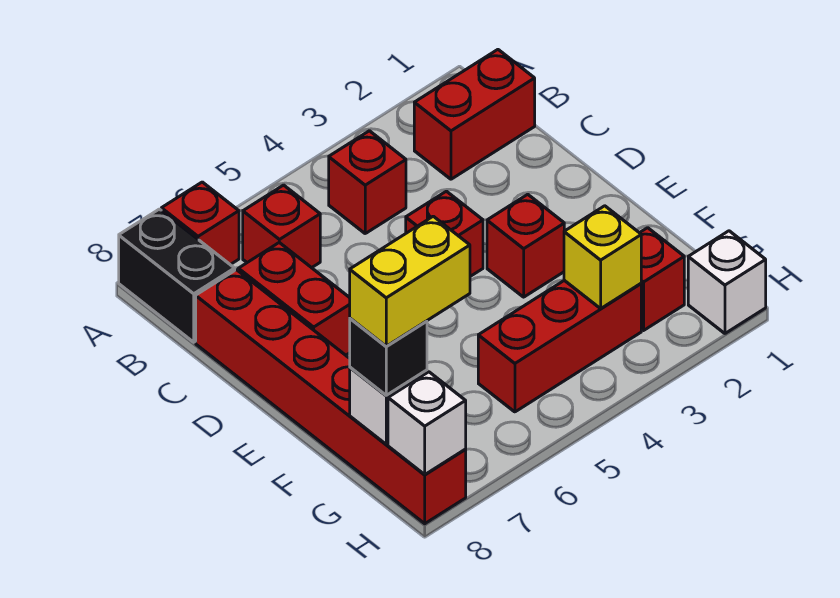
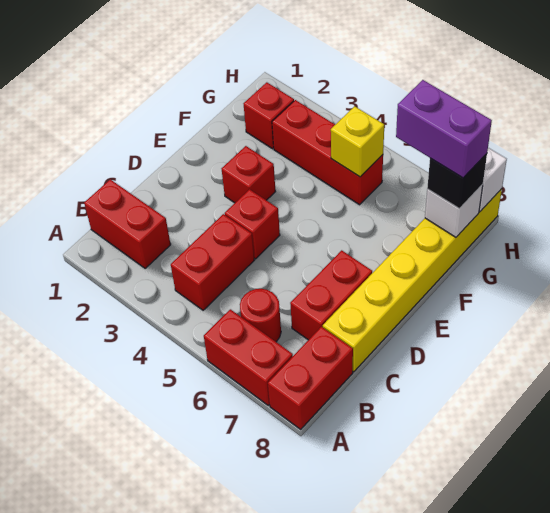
red 1x1 brick [161,182,239,265] -> red 1x2 brick [204,309,293,405]
black 1x2 brick [119,209,235,342] -> red 1x2 brick [268,326,353,429]
red 1x1 brick [329,131,406,233] -> red 1x2 brick [171,214,254,310]
red 1x1 brick [243,185,320,268] -> red 1x1 round brick [240,289,281,342]
red 1x6 brick [196,270,466,524] -> yellow 1x6 brick [323,189,502,372]
yellow 1x1 brick [564,206,641,308] -> yellow 1x1 brick moved to [331,106,384,177]
yellow 1x2 brick [350,216,470,346] -> purple 1x2 brick [396,80,492,178]
white 1x1 brick [688,231,766,333] -> none

